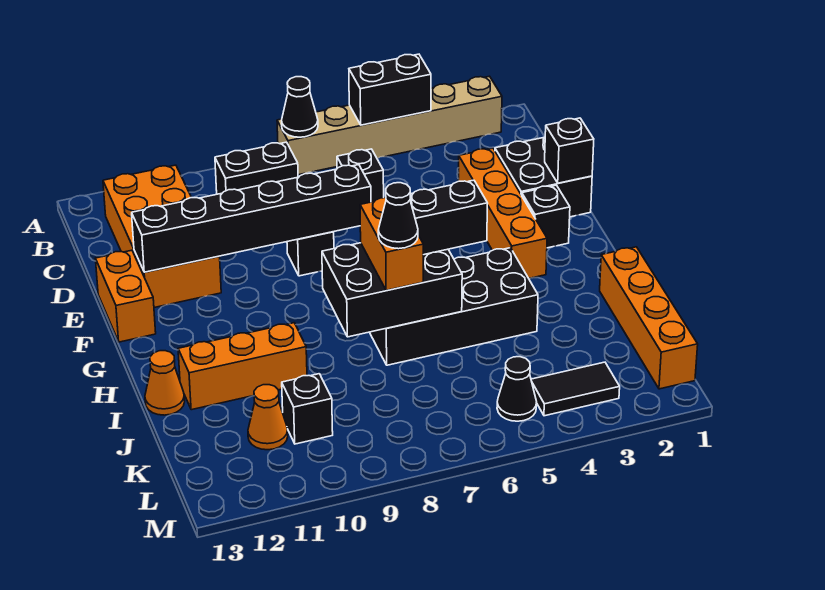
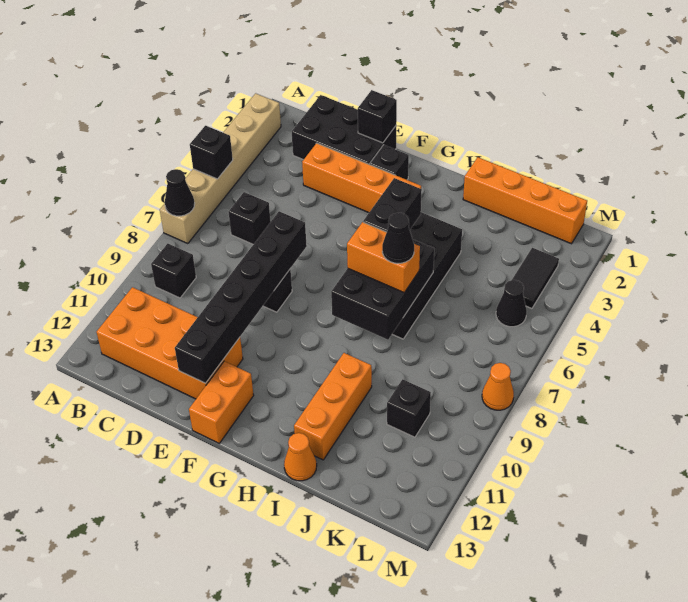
black 1x2 brick [349,54,431,125] -> black 1x1 brick [190,126,233,179]
black 1x2 brick [215,142,298,194] -> black 1x1 brick [151,244,196,298]
black 2x2 brick [495,137,592,217] -> black 2x3 brick [292,95,396,164]
orange 1x2 brick [95,250,156,342] -> orange 1x2 brick turned to [189,361,254,443]
orange 1x1 cone [248,385,288,450] -> orange 1x1 cone moved to [482,363,514,410]

